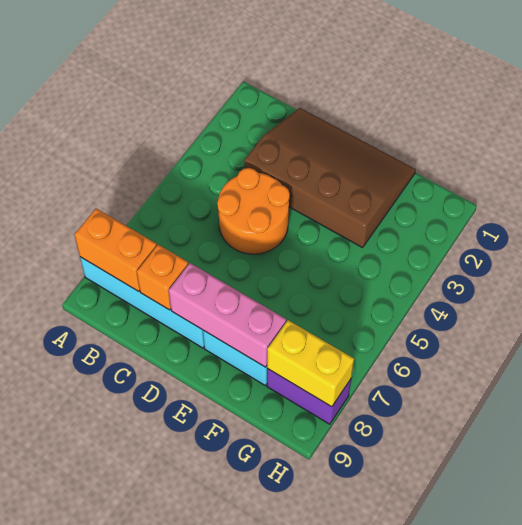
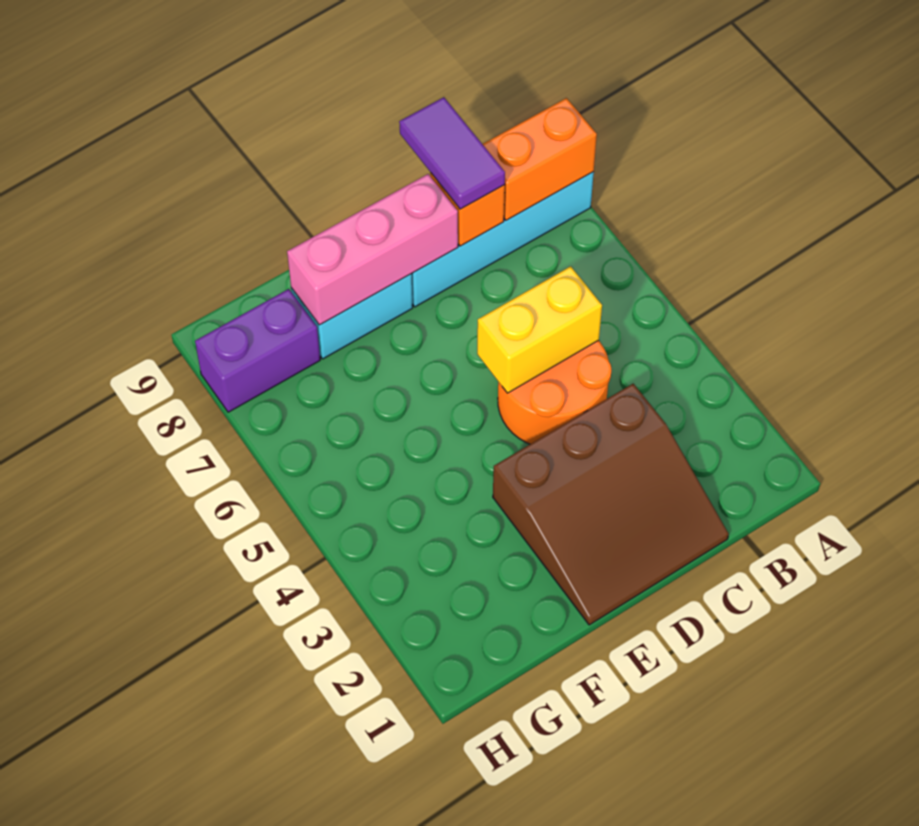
brown 3x4 slope [244,108,416,248] -> brown 3x3 slope [493,384,729,625]
none -> purple 1x2 tile [399,97,505,209]
yellow 1x2 brick [267,320,354,407] -> yellow 1x2 brick moved to [477,266,602,393]

